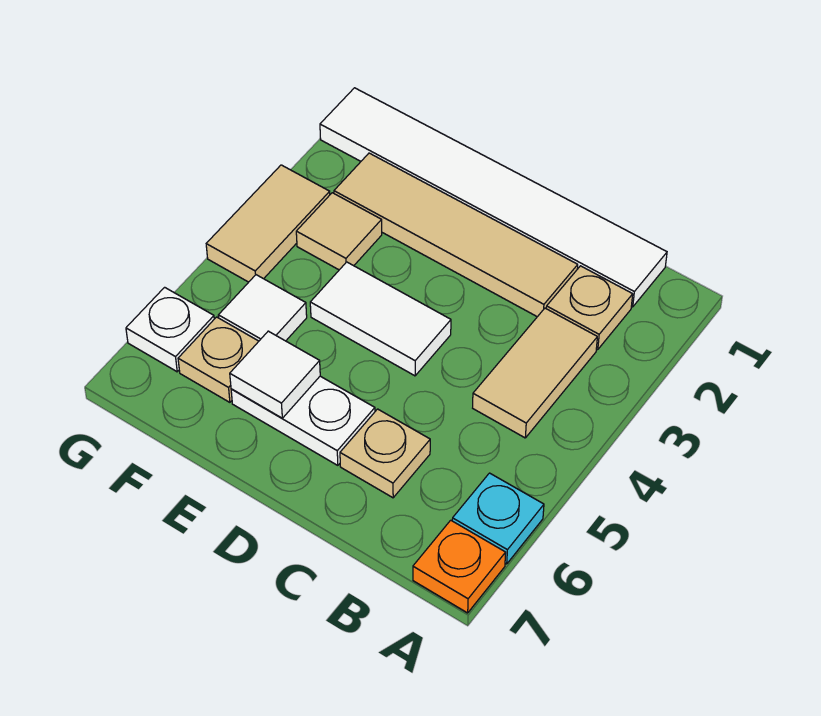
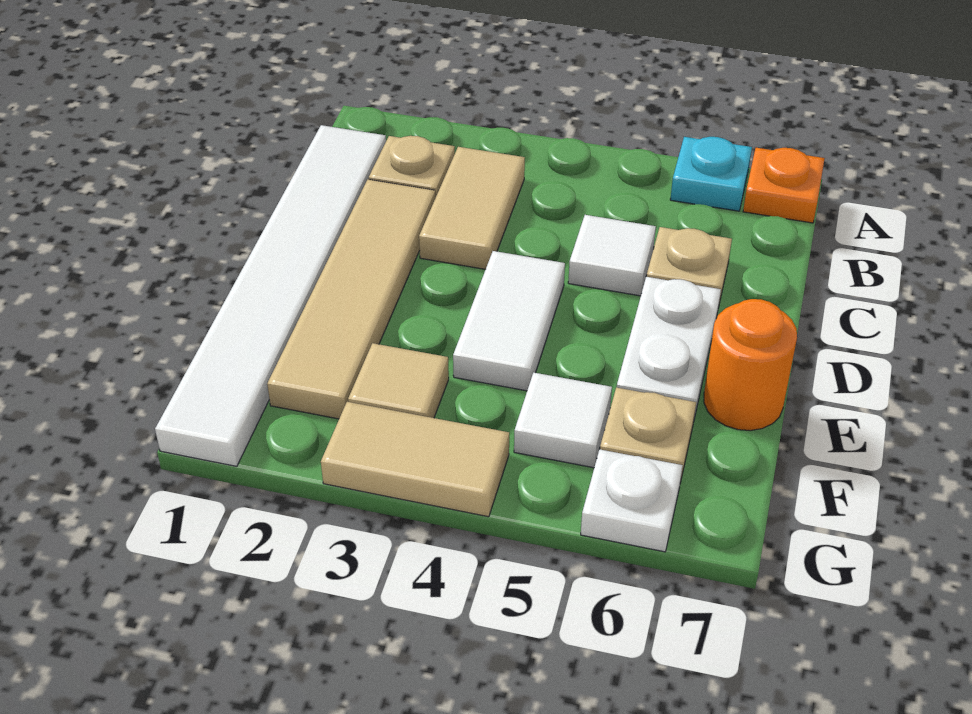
tan 1x2 tile [473,308,597,438] -> tan 1x2 tile turned to [419,147,525,269]
white 1x1 tile [230,331,320,418] -> white 1x1 tile moved to [568,215,656,296]
none -> orange 1x1 round brick [704,299,797,431]

